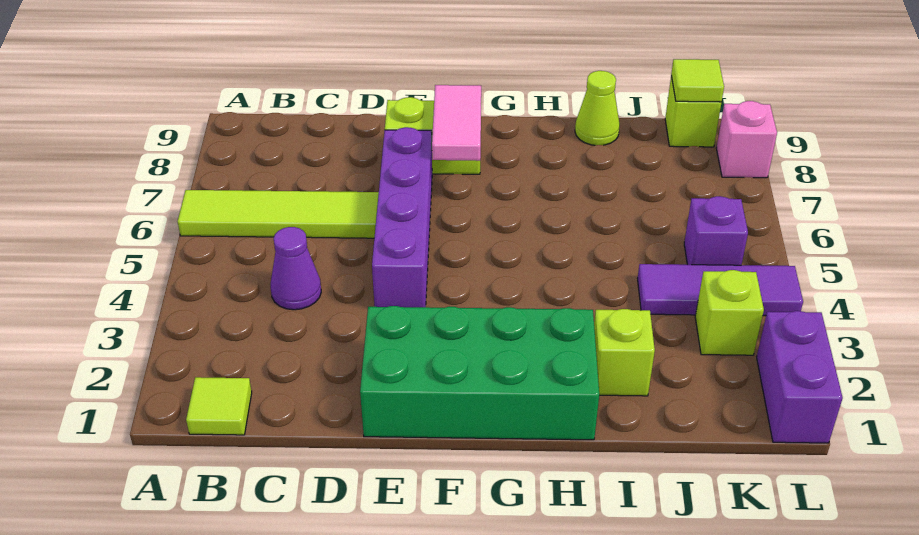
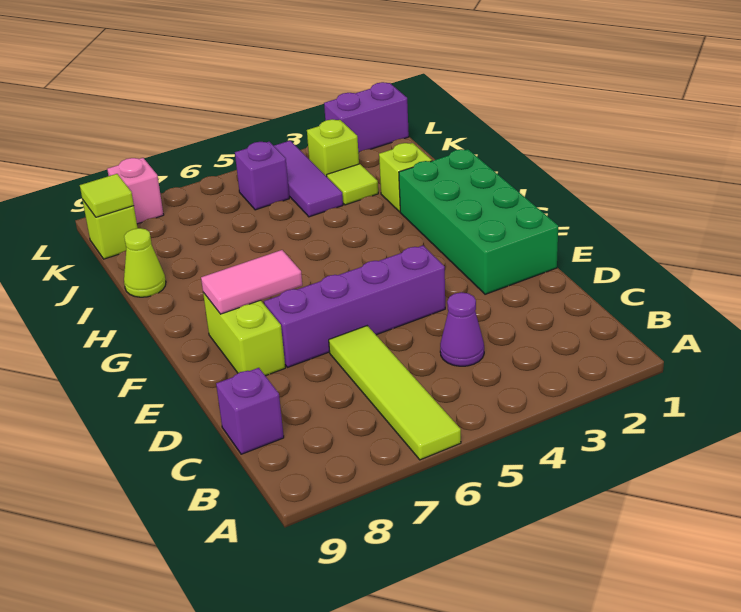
lime 1x1 tile [186,377,252,435] -> lime 1x1 tile moved to [327,164,378,205]
none -> purple 1x1 brick [216,368,284,454]

